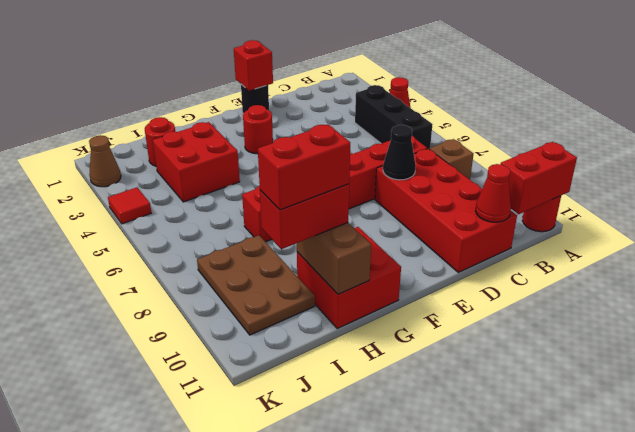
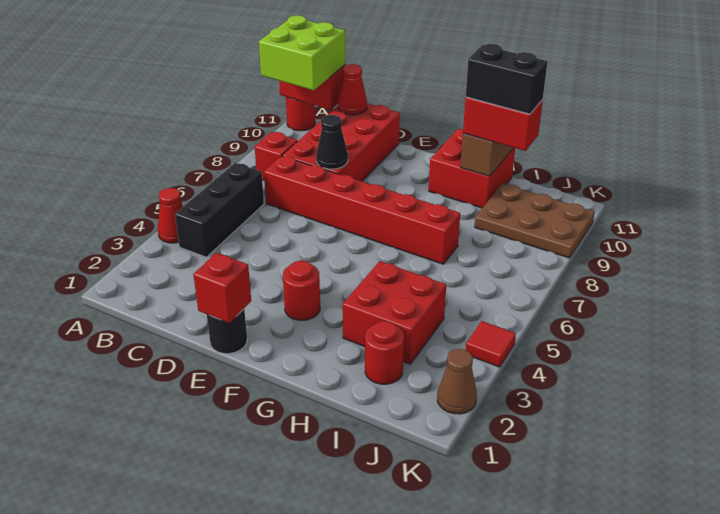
none -> lime 2x2 brick [259,15,345,90]
brown 1x1 brick [429,139,473,179] -> red 1x1 brick [255,132,297,181]
red 1x2 brick [258,124,350,210] -> black 1x2 brick [466,44,548,114]
brown 2x3 plate [197,235,315,335] -> brown 2x3 plate turned to [475,184,595,258]

